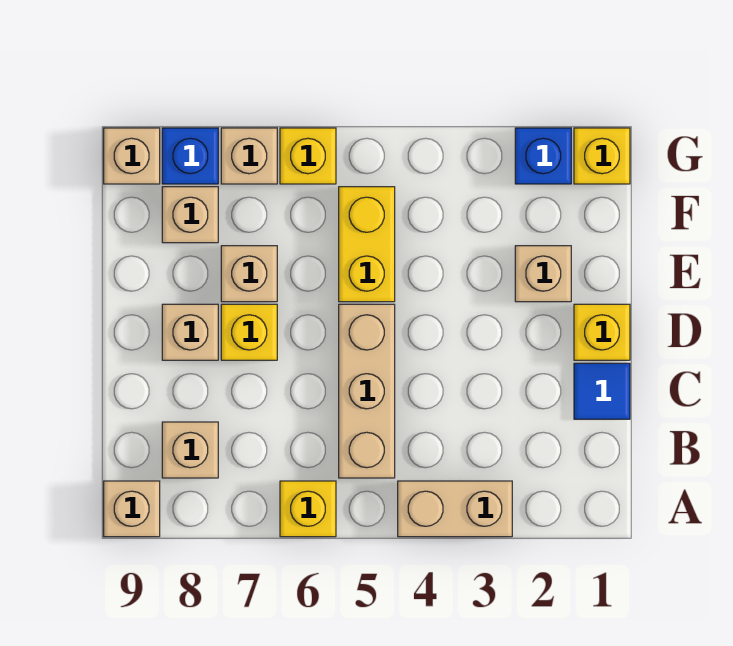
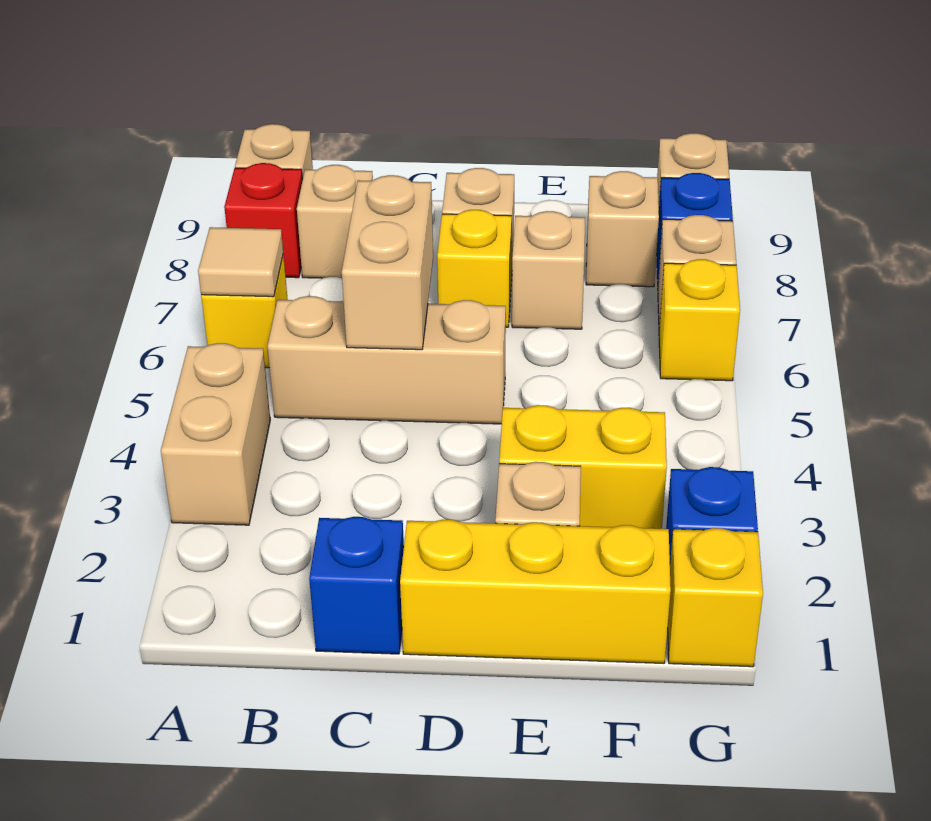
none -> tan 1x1 tile [198,227,283,297]
none -> red 1x1 brick [224,163,302,278]
blue 1x1 tile [574,363,630,419] -> blue 1x1 brick [309,517,404,654]
none -> tan 1x2 brick [342,175,433,350]
yellow 1x1 brick [574,304,630,360] -> yellow 1x3 brick [400,520,671,663]
yellow 1x2 brick [339,187,395,302] -> yellow 1x2 brick moved to [499,405,667,529]

